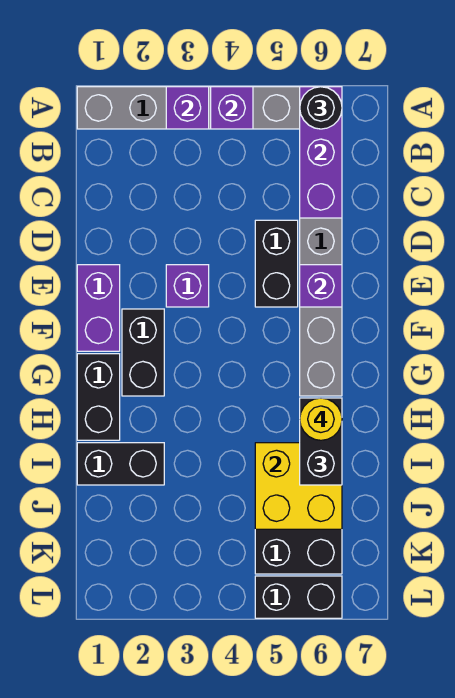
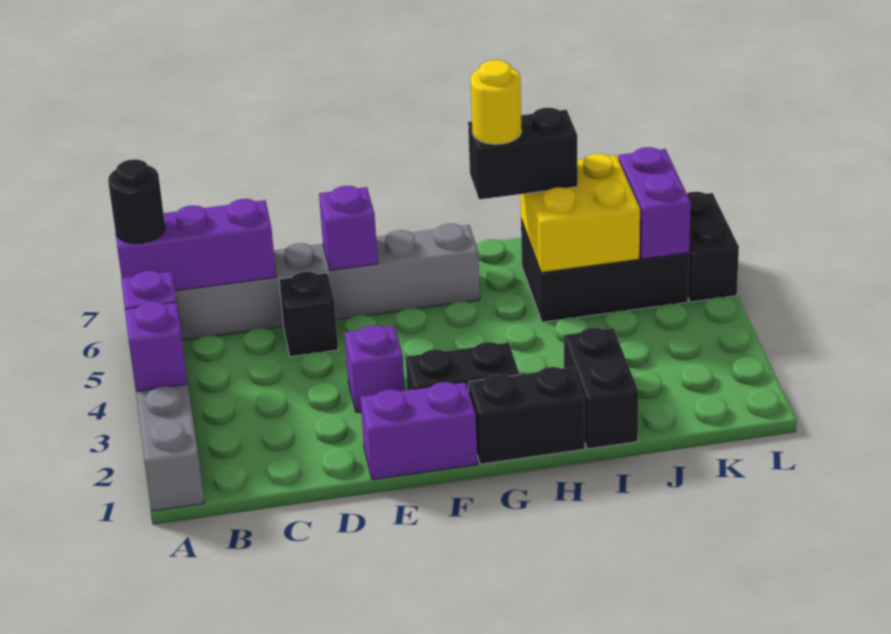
black 1x2 brick [255,220,298,307] -> black 1x1 brick [279,272,338,357]
none -> purple 1x2 brick [619,147,691,259]

